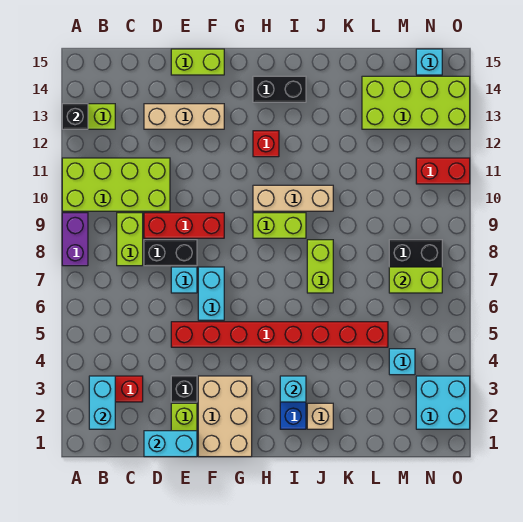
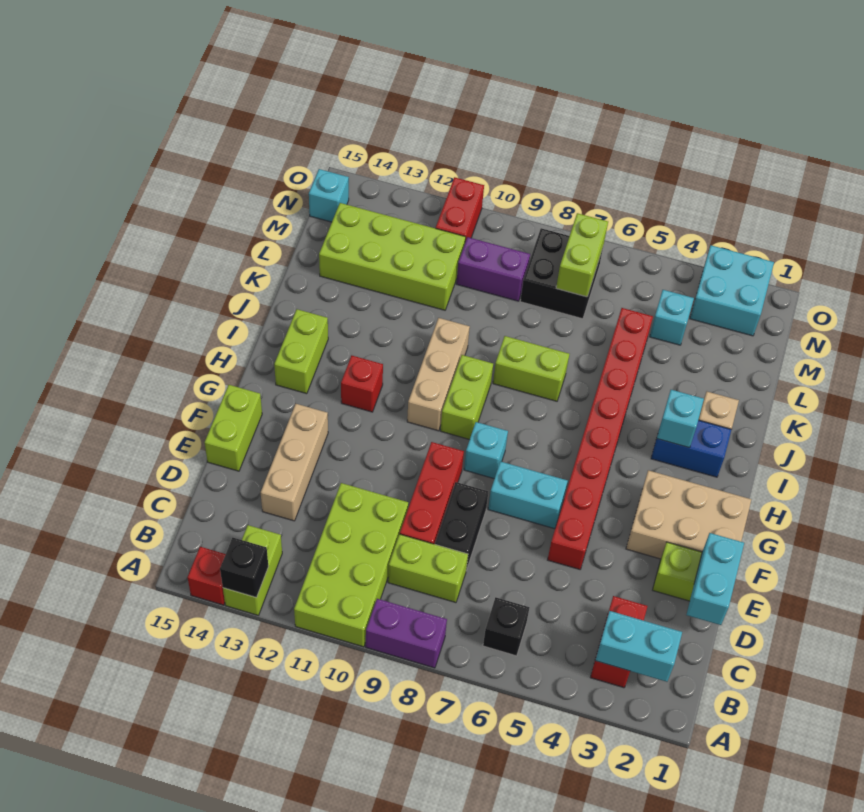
none -> red 1x1 brick [188,547,226,605]
black 1x1 brick [171,376,197,402] -> black 1x1 brick moved to [483,597,530,656]
cyan 1x1 brick [171,267,197,293] -> cyan 1x1 brick moved to [464,422,508,479]
black 1x2 brick [253,76,306,102] -> lime 1x2 brick [274,309,328,394]
lime 2x4 brick [362,76,470,129] -> lime 2x4 brick turned to [319,203,466,310]
none -> purple 1x2 brick [456,237,530,301]

